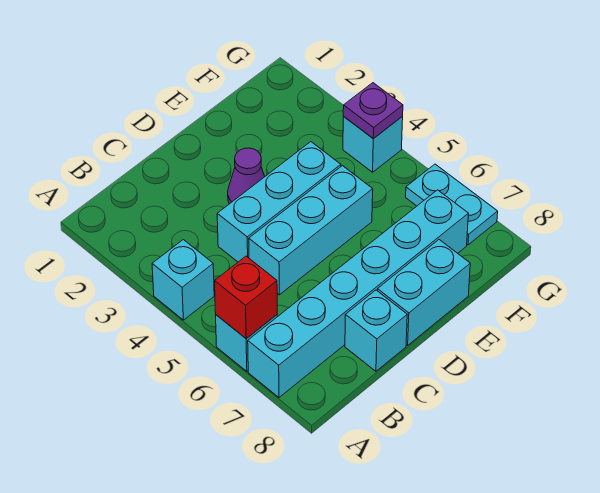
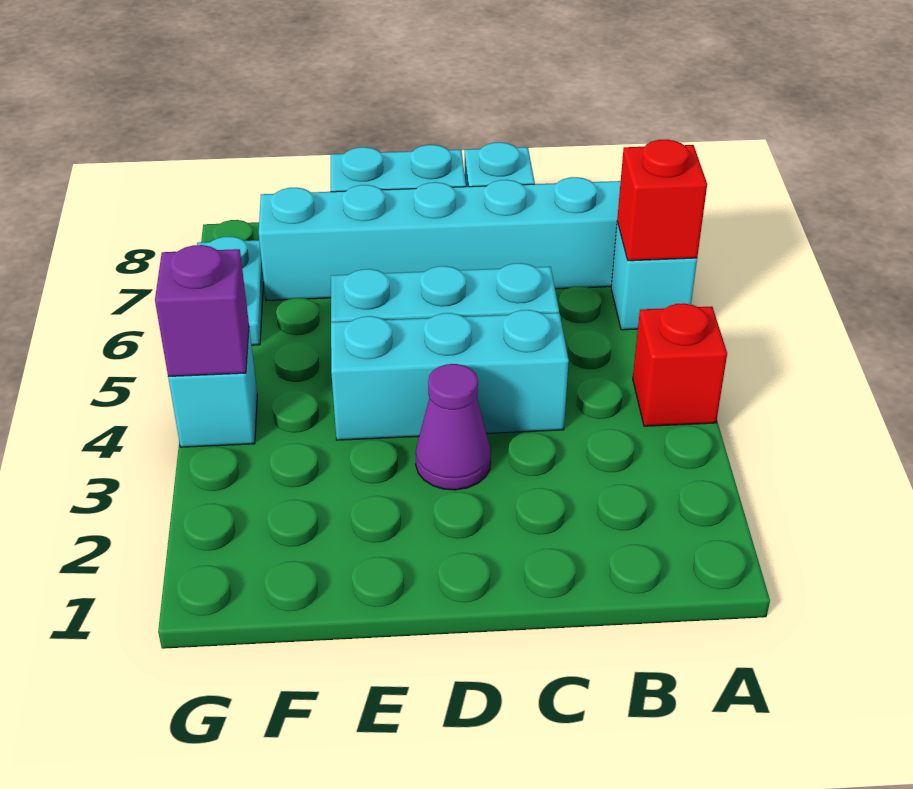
cyan 1x1 brick [152,240,214,320] -> red 1x1 brick [633,303,727,426]
purple 1x1 plate [343,83,403,139] -> purple 1x1 brick [155,245,249,376]

